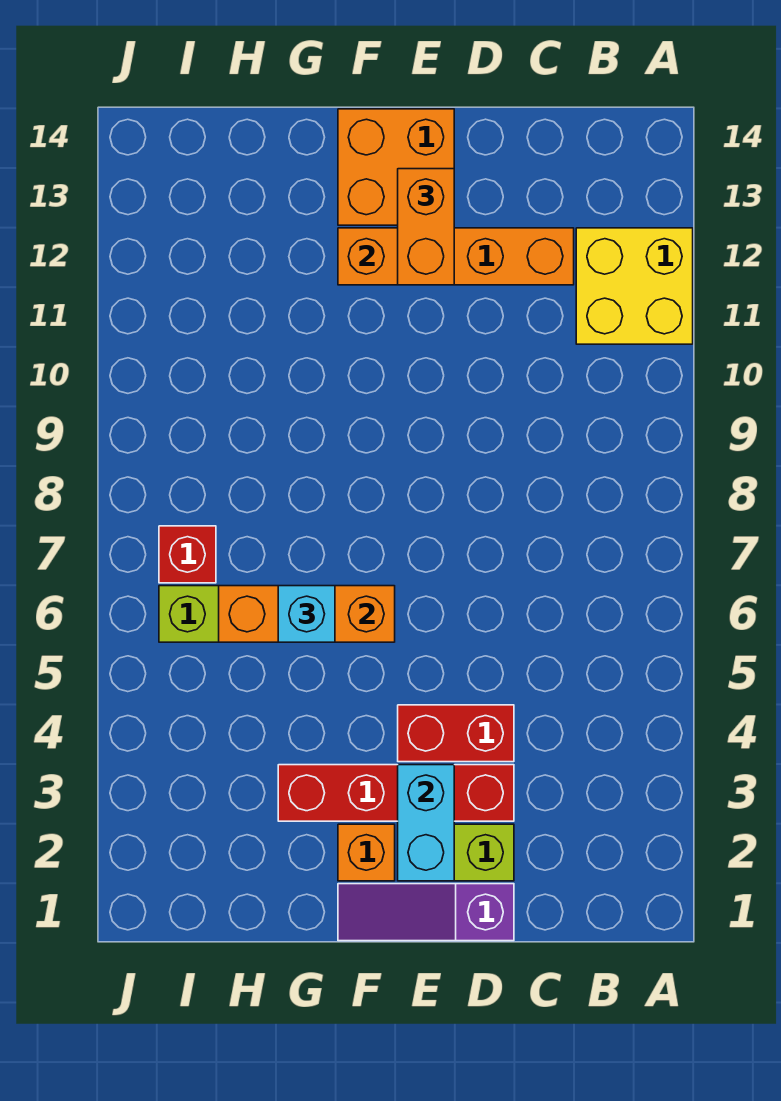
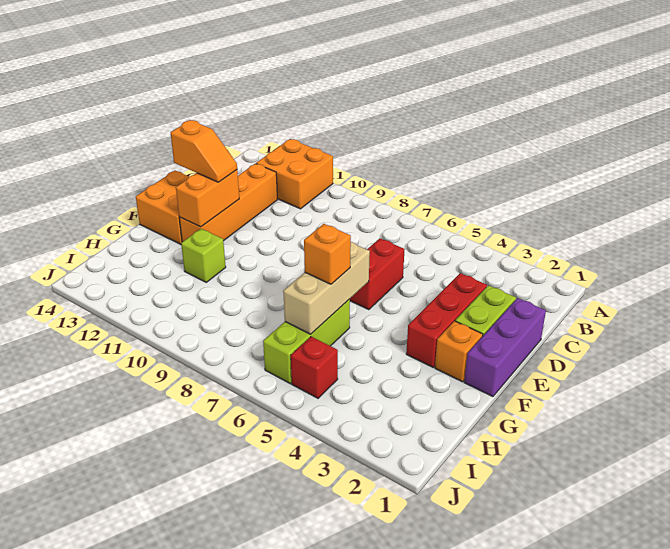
yellow 2x2 brick [576,228,693,344] -> orange 2x2 brick [256,139,333,209]
purple 1x3 slope [338,884,514,941] -> purple 1x3 brick [464,298,546,397]
red 1x4 brick [278,765,514,821] -> red 1x3 brick [406,273,487,367]
red 1x2 brick [398,705,514,762] -> red 1x2 brick moved to [350,238,405,310]
cyan 1x2 brick [398,765,454,881] -> none
orange 1x2 brick [398,169,454,285] -> orange 1x2 slope [170,120,237,182]
orange 1x3 brick [219,586,395,642] -> tan 1x3 brick [283,242,370,334]
cyan 1x1 brick [278,586,335,642] -> orange 1x1 brick [304,224,351,284]
none -> lime 1x1 brick [181,229,226,282]
red 1x1 brick [159,526,216,583] -> red 1x1 brick moved to [291,337,338,398]

